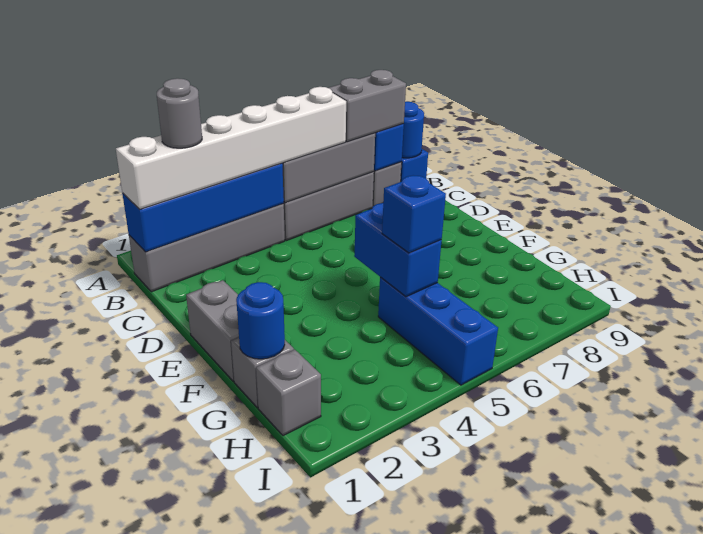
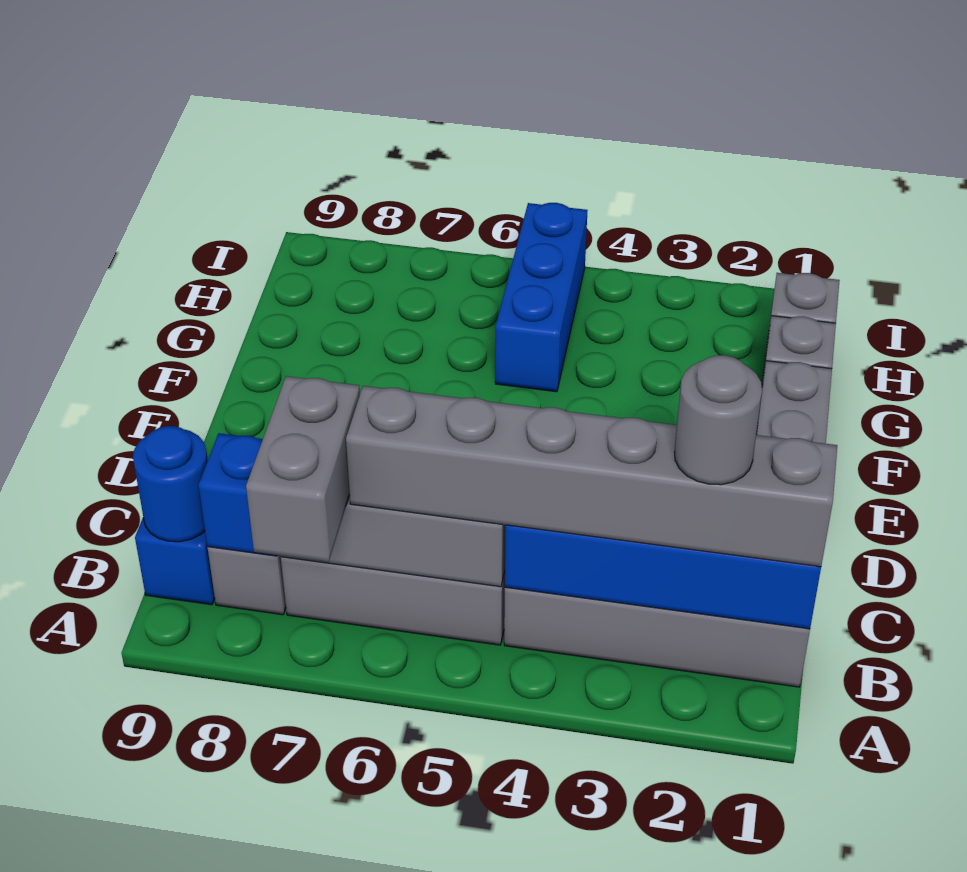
white 1x6 brick [116,87,346,209] -> grey 1x6 brick [346,386,837,567]
grey 1x2 brick [329,70,406,142] -> grey 1x2 brick turned to [246,376,360,562]
blue 1x2 brick [354,203,442,297] -> none
blue 1x1 round brick [236,282,285,359] -> none
blue 1x1 brick [382,175,446,253] -> none

